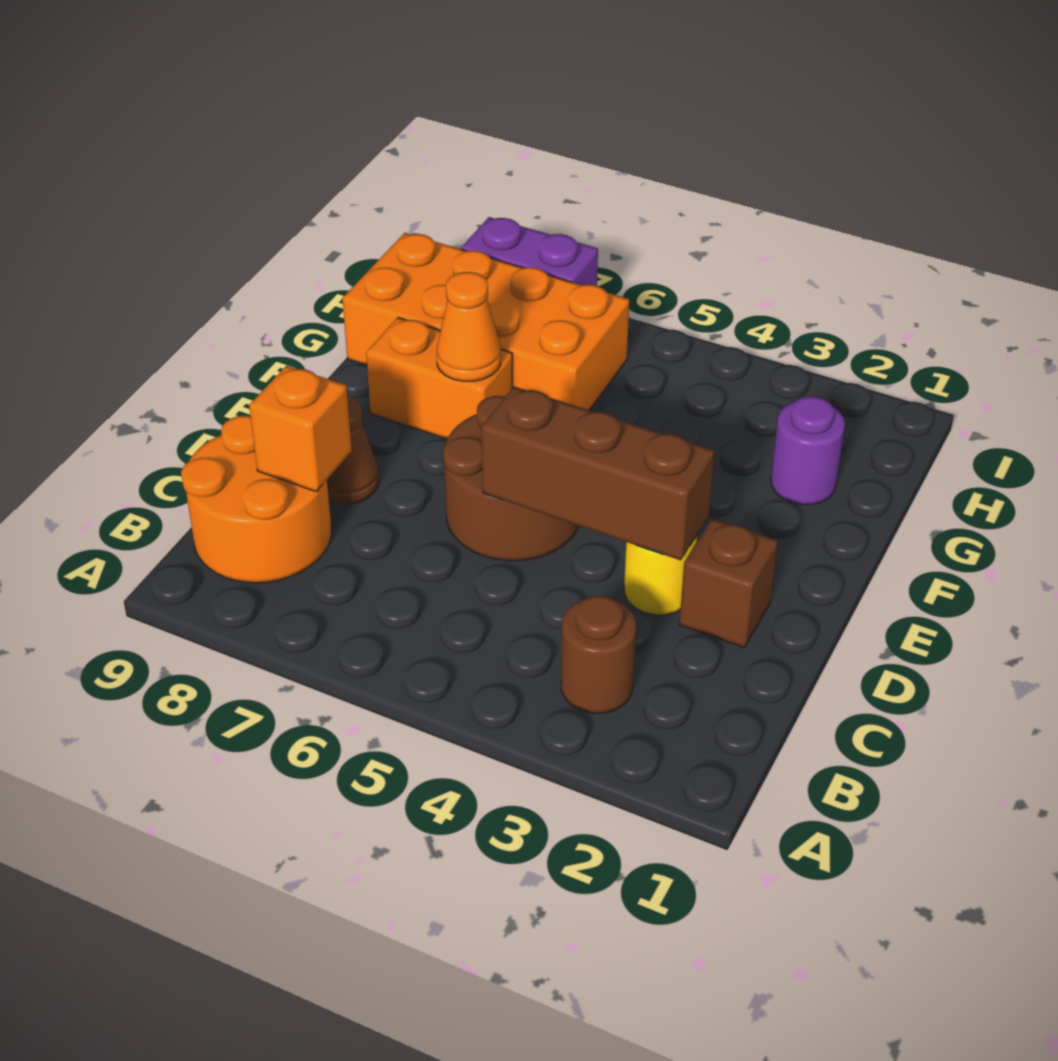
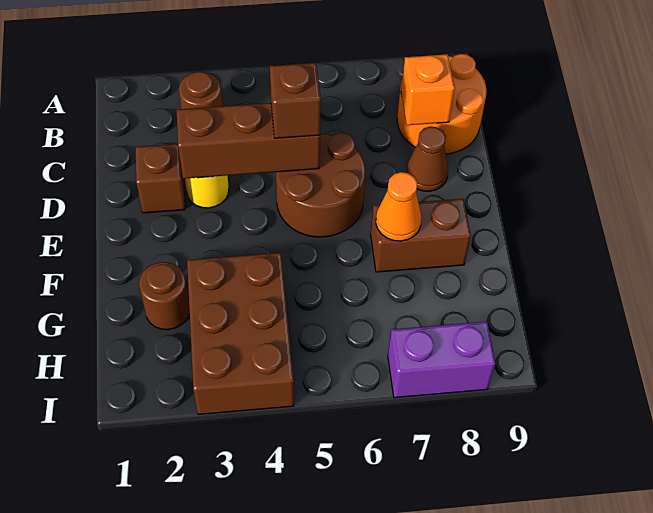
none -> brown 1x1 brick [270,63,321,138]
orange 1x2 brick [366,318,512,439] -> brown 1x2 brick [371,199,471,272]
purple 1x1 round brick [771,396,845,505] -> brown 1x1 round brick [139,262,190,330]
none -> brown 2x3 brick [187,253,294,414]
orange 2x4 brick [342,233,629,410] -> none

